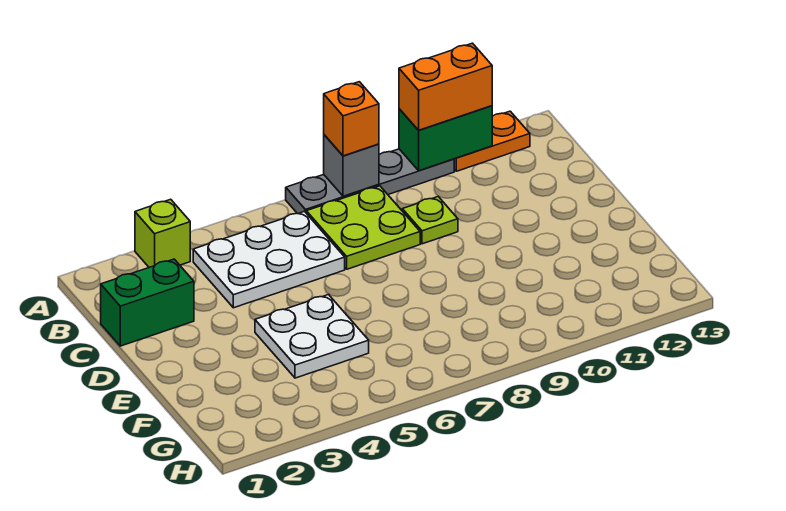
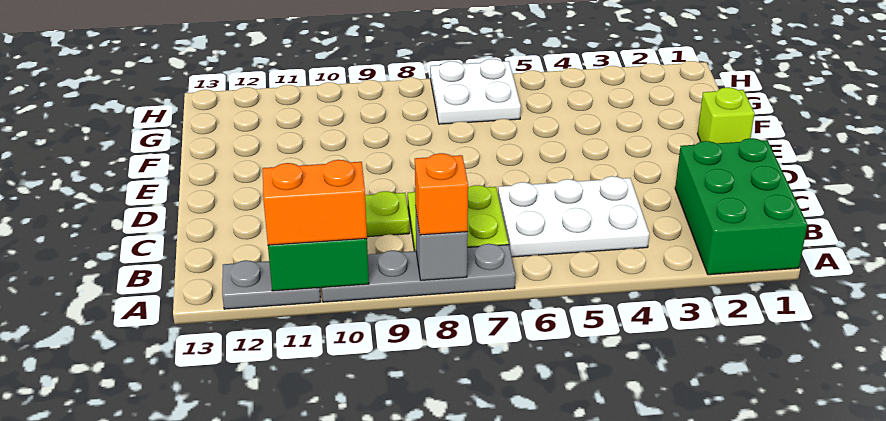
lime 1x1 brick [135,199,190,267] -> lime 1x1 brick moved to [698,87,755,143]
orange 1x2 plate [454,111,530,171] -> grey 1x2 plate [222,260,320,309]
green 1x2 brick [101,259,194,346] -> green 2x3 brick [675,138,807,275]
white 2x2 plate [255,295,369,378] -> white 2x2 plate moved to [430,59,521,124]

